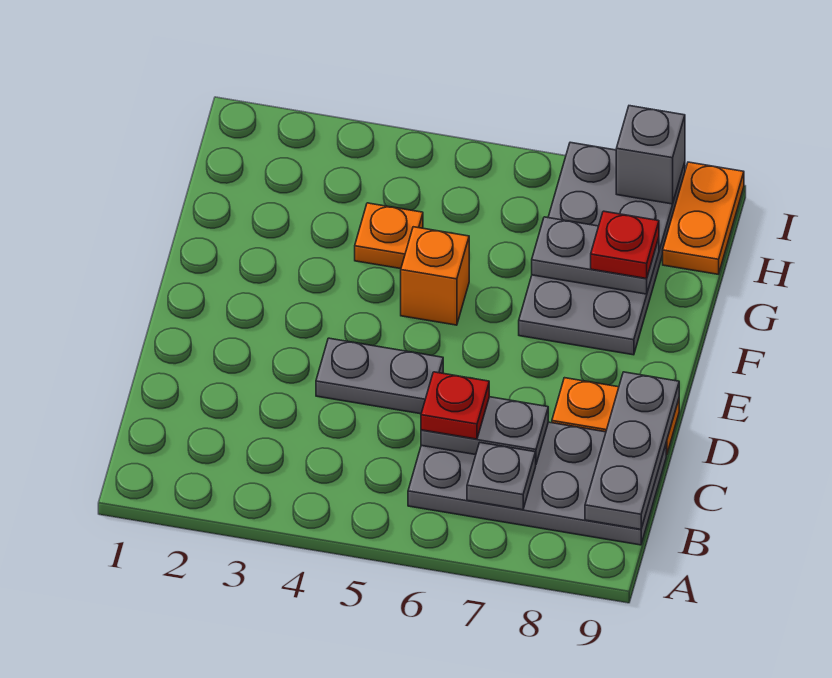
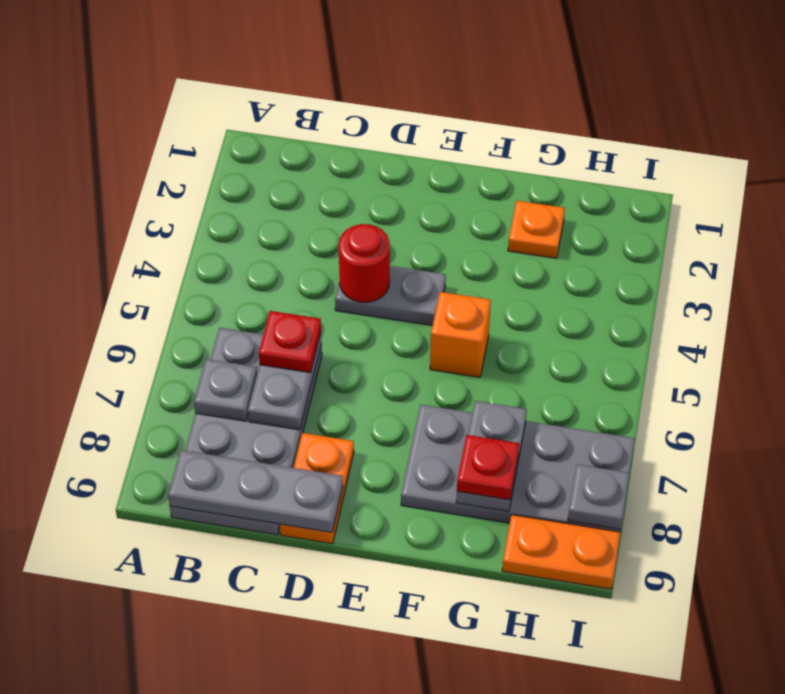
grey 1x2 plate [316,338,443,414] -> grey 1x2 plate turned to [335,266,446,326]
none -> red 1x1 round brick [339,224,390,302]
orange 1x1 plate [355,203,423,269] -> orange 1x1 plate moved to [508,201,565,258]
grey 1x1 brick [616,106,685,204] -> grey 1x1 plate [568,464,630,529]

